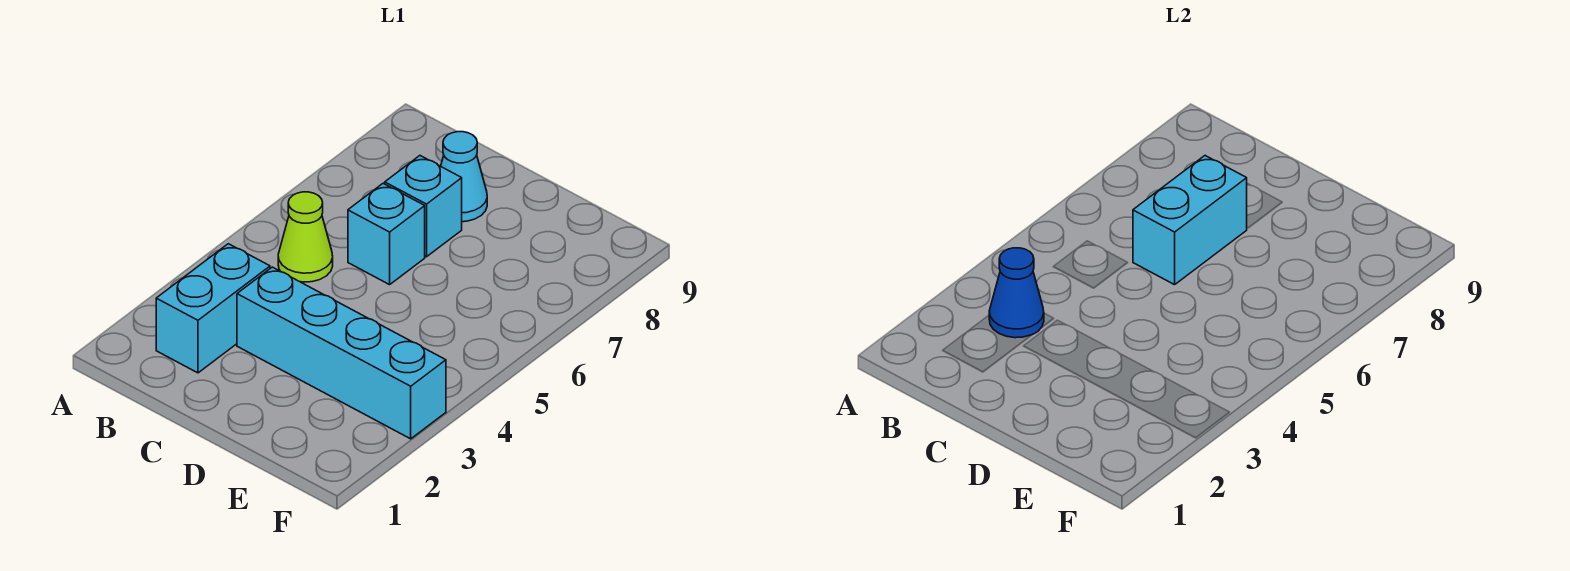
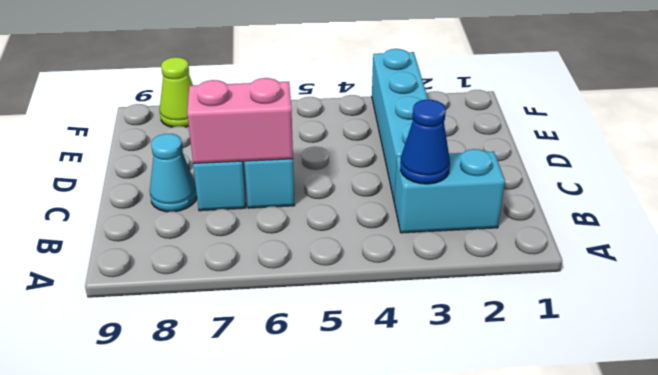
lime 1x1 cone [278,192,333,282] -> lime 1x1 cone moved to [160,57,193,127]
cyan 1x2 brick [1133,156,1247,285] -> pink 1x2 brick [187,78,293,164]

